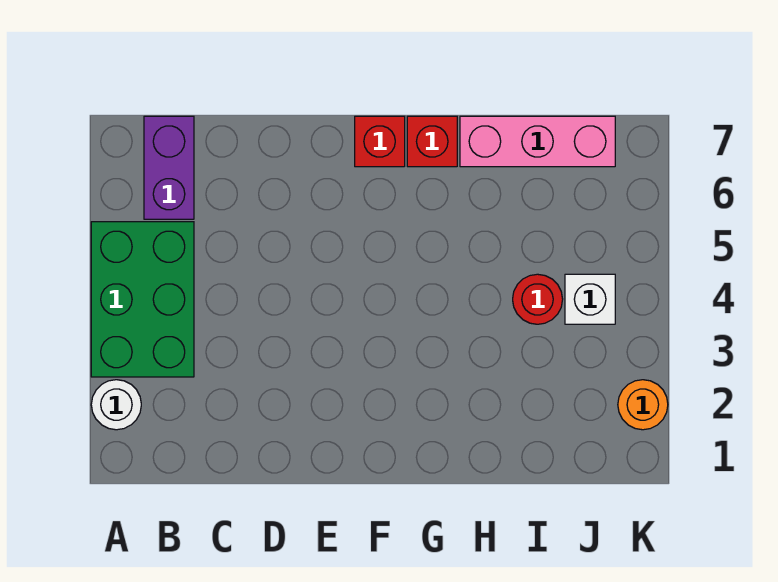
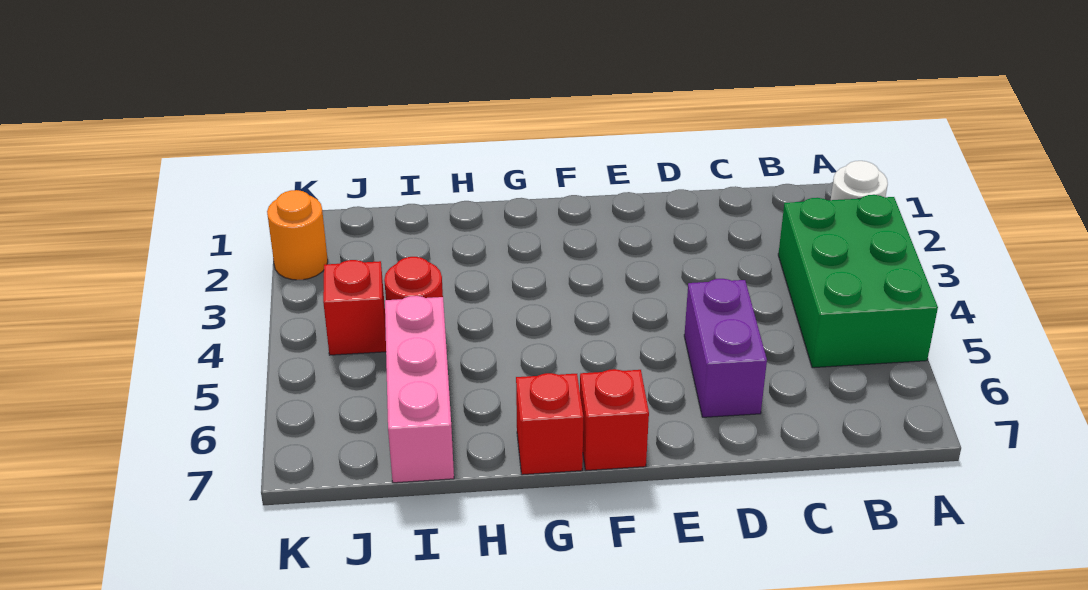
purple 1x2 brick [144,116,194,219] -> purple 1x2 brick moved to [684,279,767,417]
pink 1x3 brick [460,116,615,167] -> pink 1x3 brick turned to [385,296,454,483]
white 1x1 brick [565,274,615,324] -> red 1x1 brick [323,260,386,355]

